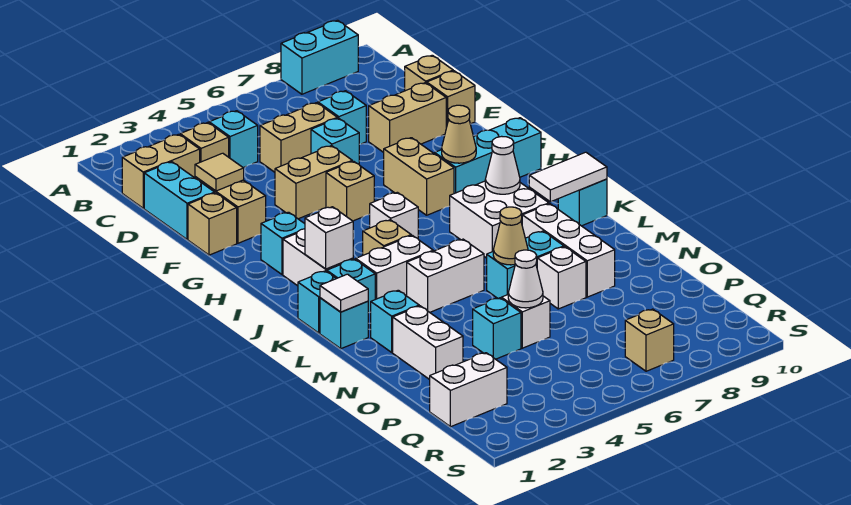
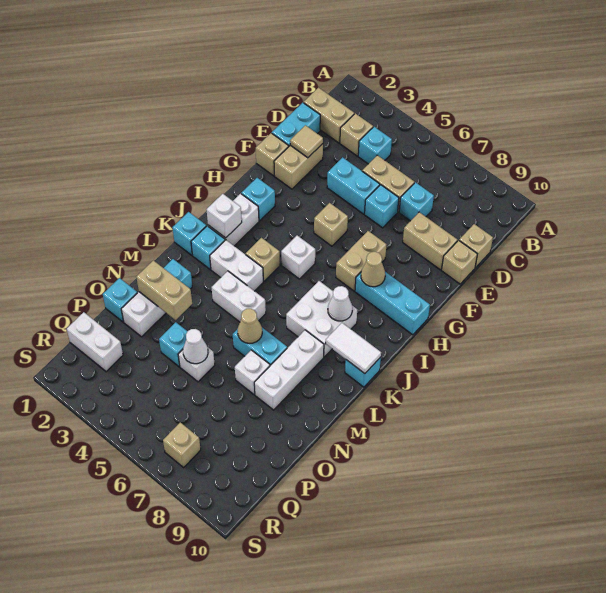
cyan 1x2 brick [281,20,358,94] -> cyan 1x2 brick moved to [327,157,380,214]
tan 1x2 brick [275,146,352,219] -> tan 1x2 brick moved to [136,260,192,320]
cyan 1x1 brick [320,298,368,349] -> cyan 1x1 brick moved to [103,278,137,322]
white 1x1 tile [320,274,368,312] -> none

